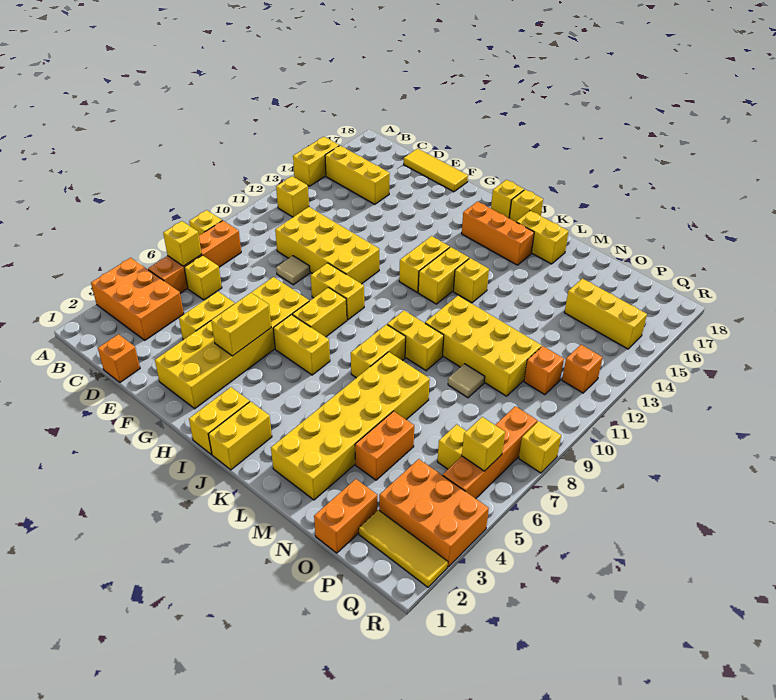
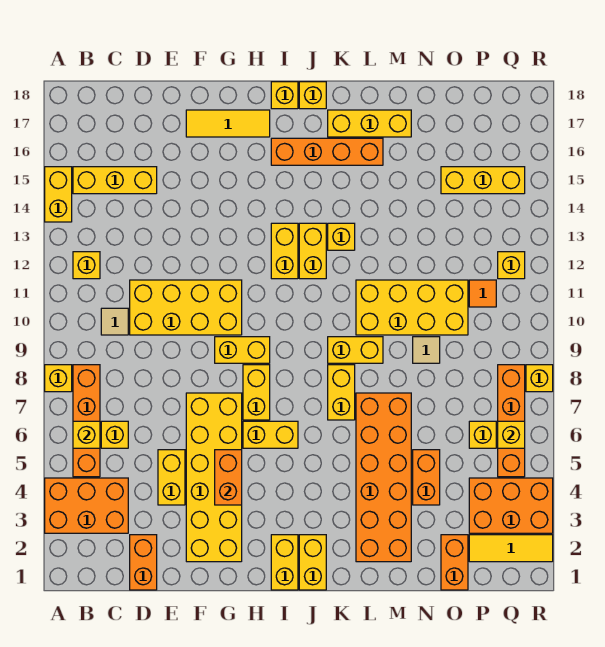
orange 1x1 brick [98,334,140,382] -> orange 1x2 brick [130,535,157,590]
yellow 1x3 tile [404,149,468,192] -> yellow 1x3 tile moved to [186,110,270,137]
tan 1x1 tile [276,256,310,285] -> tan 1x1 tile moved to [101,308,128,335]
yellow 1x2 brick [211,293,271,356] -> orange 1x2 brick [215,450,242,505]
orange 1x3 brick [462,202,534,265] -> orange 1x4 brick [271,138,383,165]
yellow 1x2 brick [517,211,569,264] -> yellow 1x3 brick [328,110,411,137]
yellow 2x6 brick [271,352,430,500] -> orange 2x6 brick [356,393,411,562]
orange 1x1 brick [524,346,564,395] -> orange 1x1 tile [469,280,496,307]
orange 1x1 brick [562,345,603,393] -> yellow 1x1 brick [498,252,525,279]

